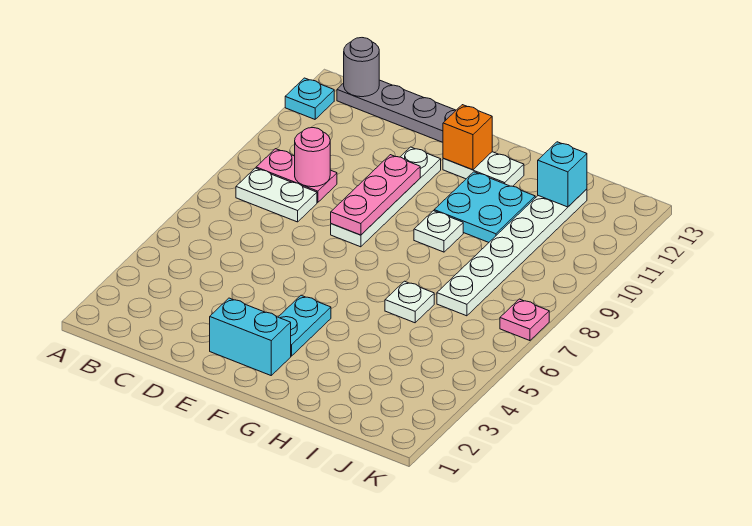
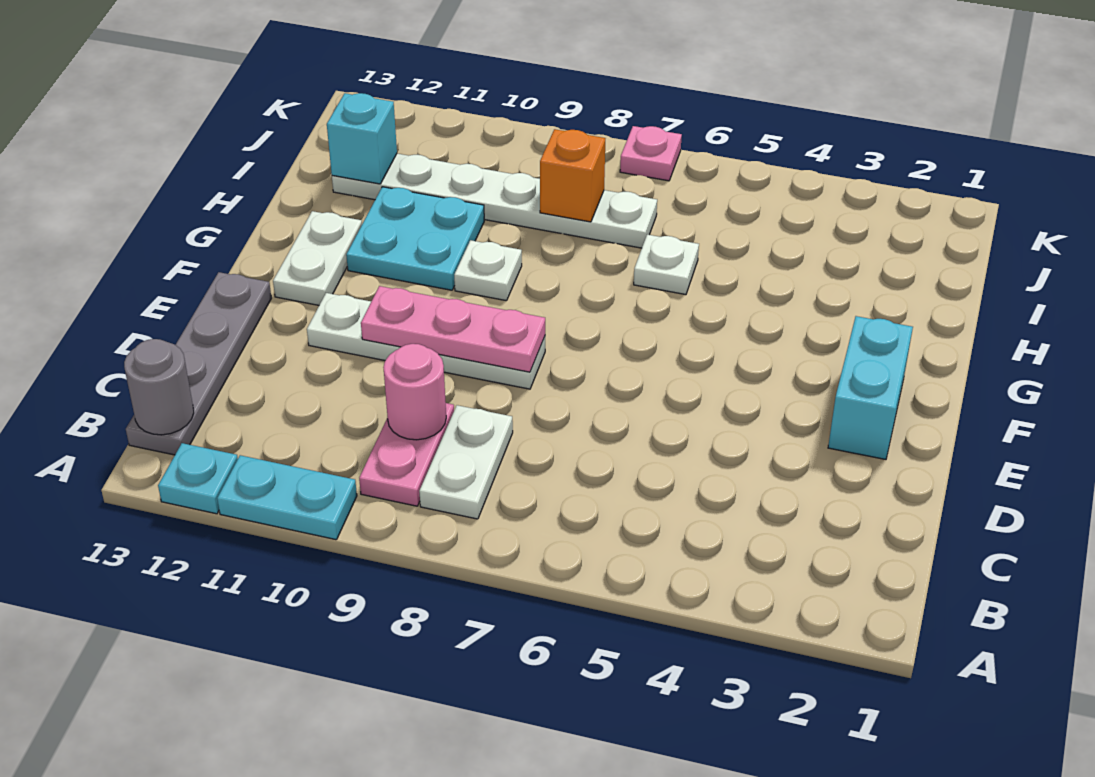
cyan 1x2 plate [279,295,331,356] -> cyan 1x2 plate moved to [217,455,357,540]
orange 1x1 brick [443,105,492,170] -> orange 1x1 brick moved to [540,129,605,222]

